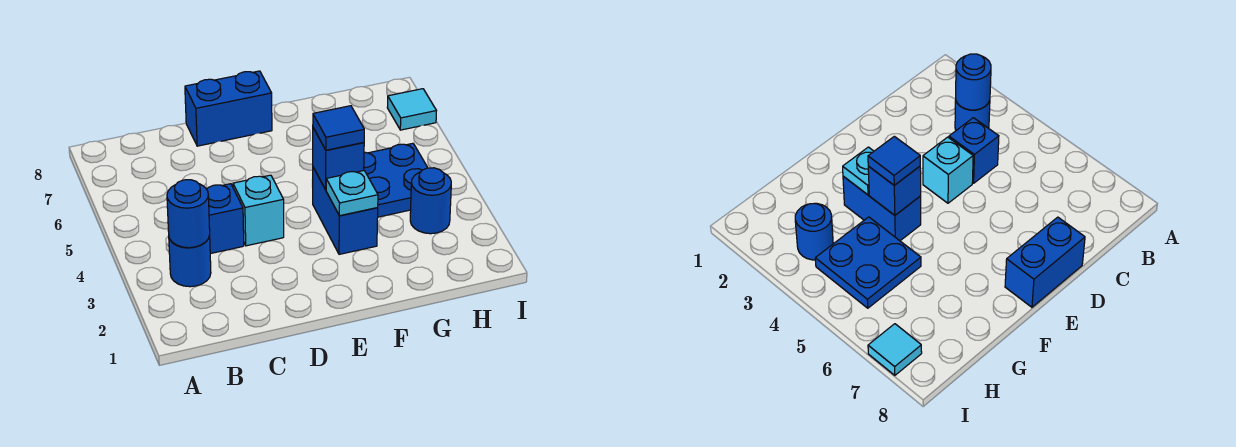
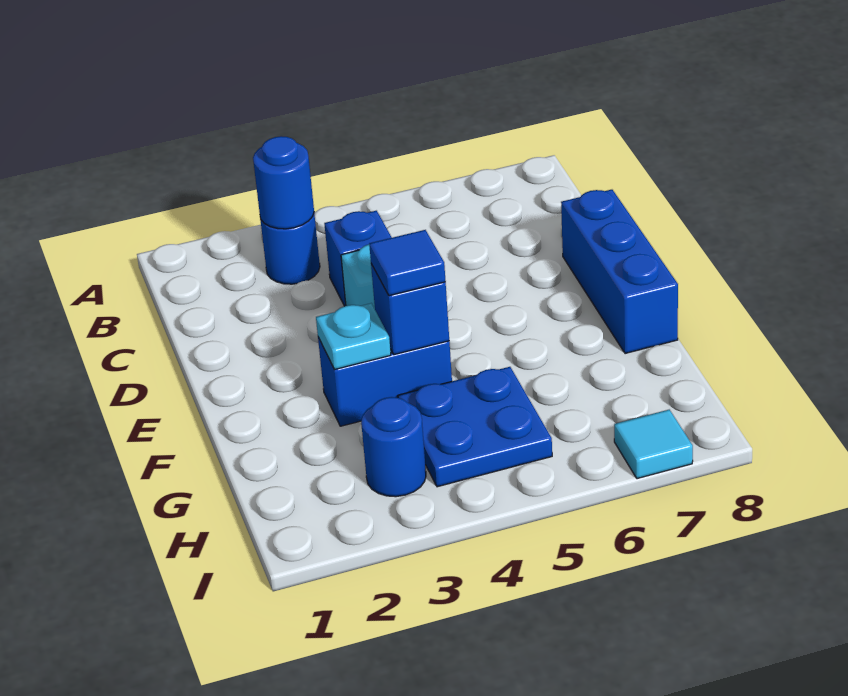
blue 1x2 brick [185,71,272,146] -> blue 1x3 brick [561,190,678,354]

